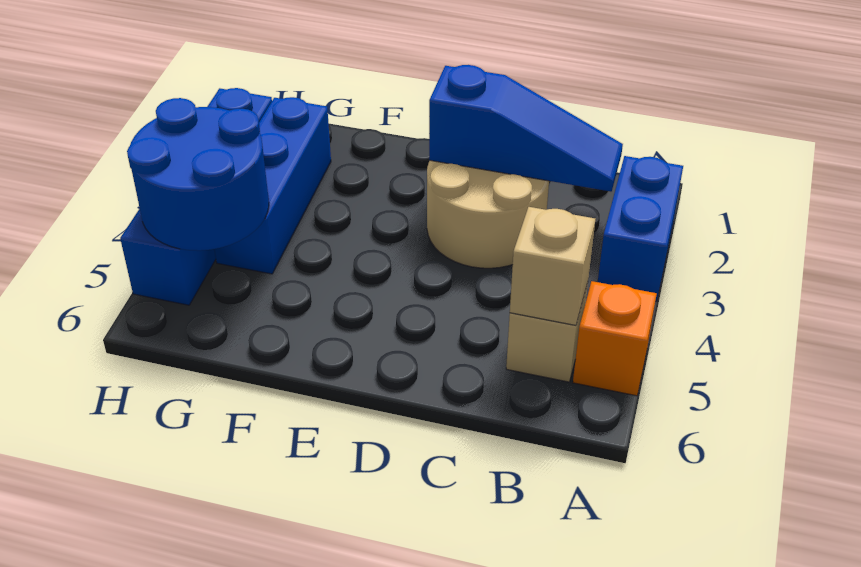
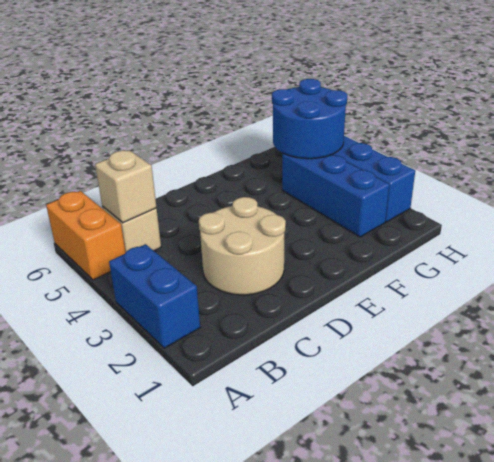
orange 1x1 brick [573,281,657,396] -> orange 1x2 brick [46,191,126,280]
blue 1x3 slope [429,65,623,192] -> none

